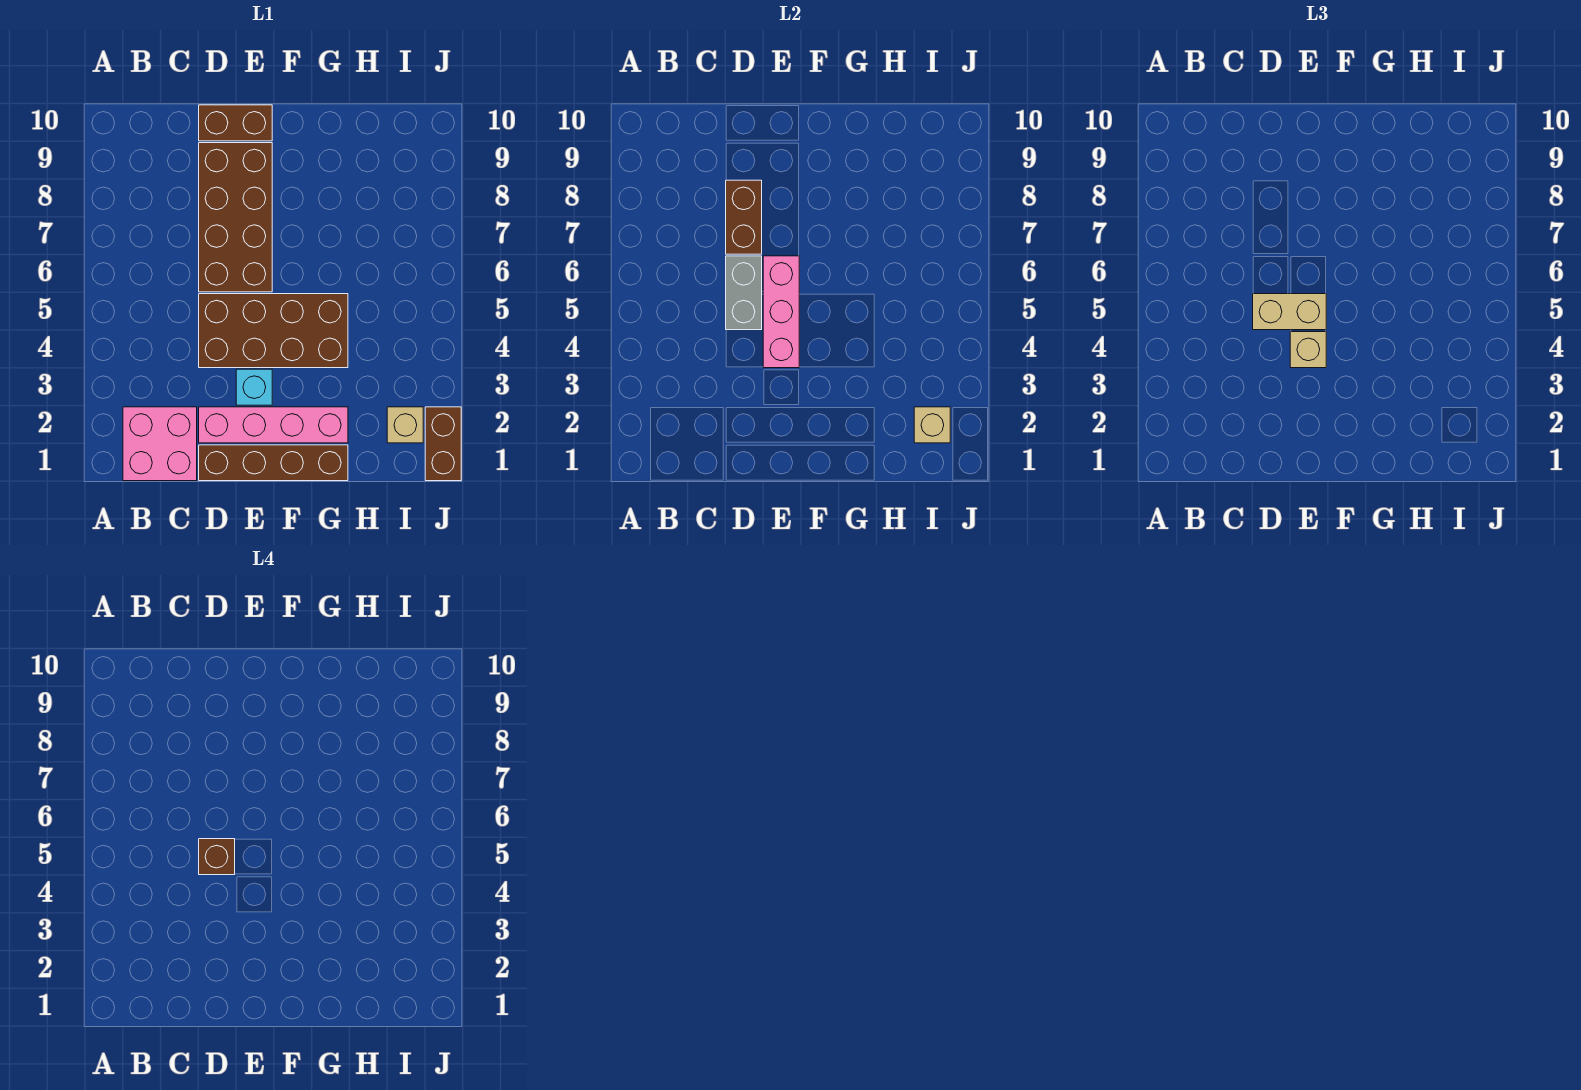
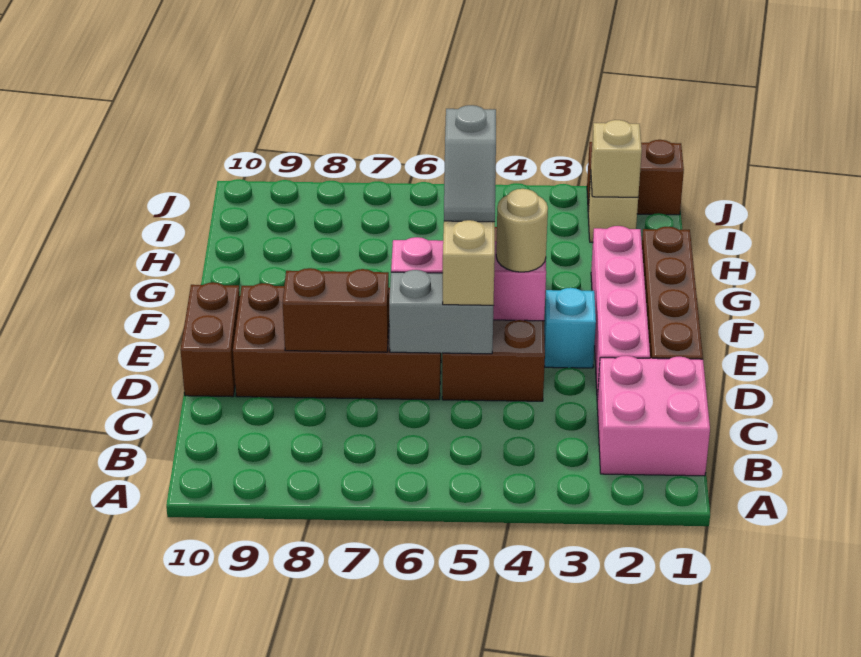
brown 1x1 brick [199,839,235,875] -> none
tan 1x1 brick [1290,332,1326,368] -> tan 1x1 round brick [496,189,548,272]
none -> grey 1x2 slope [444,105,496,222]

